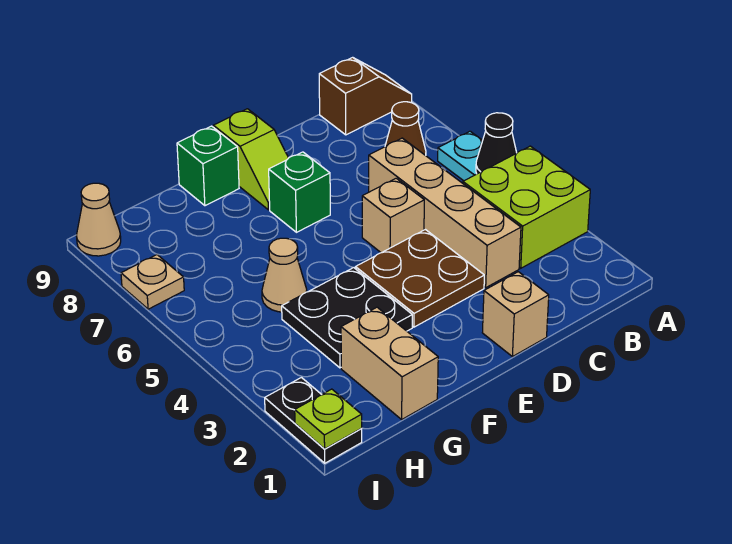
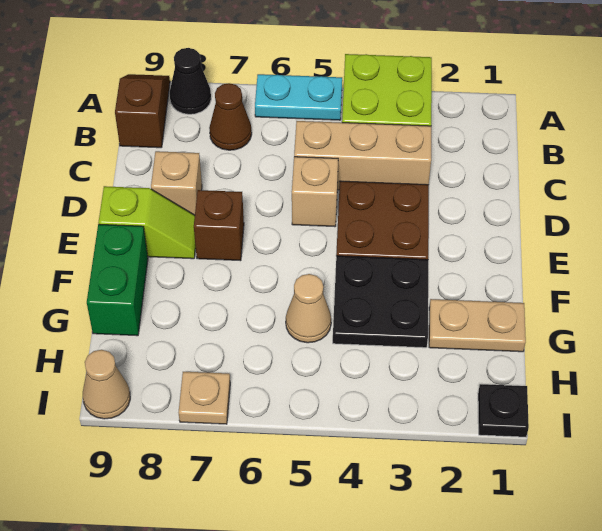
black 1x1 cone [476,113,517,174] -> black 1x1 cone moved to [170,48,211,114]
tan 1x4 brick [369,138,521,287] -> tan 1x3 brick [294,121,431,190]
tan 1x1 brick [482,272,549,357] -> tan 1x1 brick moved to [151,151,202,215]
green 1x1 brick [269,152,330,232] -> brown 1x1 brick [194,190,244,261]
green 1x1 brick [177,126,239,206] -> green 1x2 brick [87,224,148,336]
tan 1x2 brick [341,307,438,419] -> tan 1x2 plate [429,299,526,352]
black 1x2 plate [265,378,362,463] -> black 1x1 plate [478,384,529,437]
lime 1x1 plate [295,389,362,449] -> none

